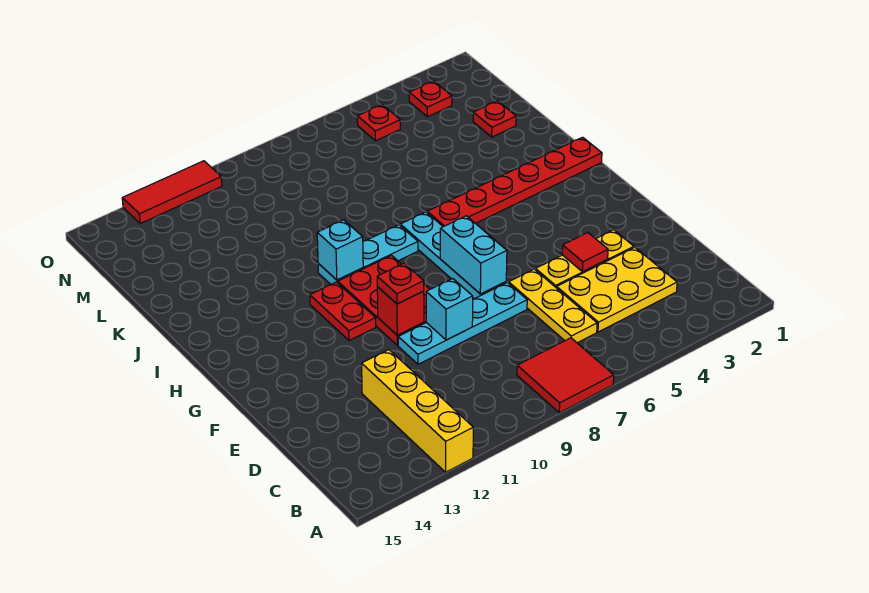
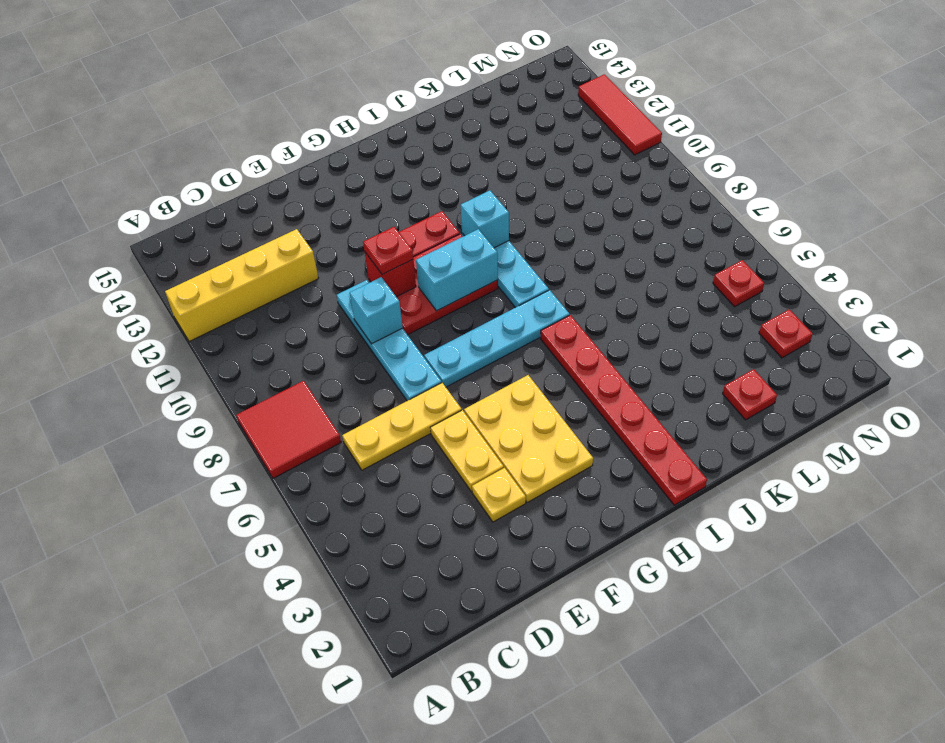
yellow 2x3 plate [557,247,677,332] -> yellow 2x3 plate moved to [464,375,593,502]
red 1x1 tile [562,233,608,272] -> none
cyan 1x2 brick [440,216,507,294] -> cyan 1x2 brick moved to [416,229,498,311]

